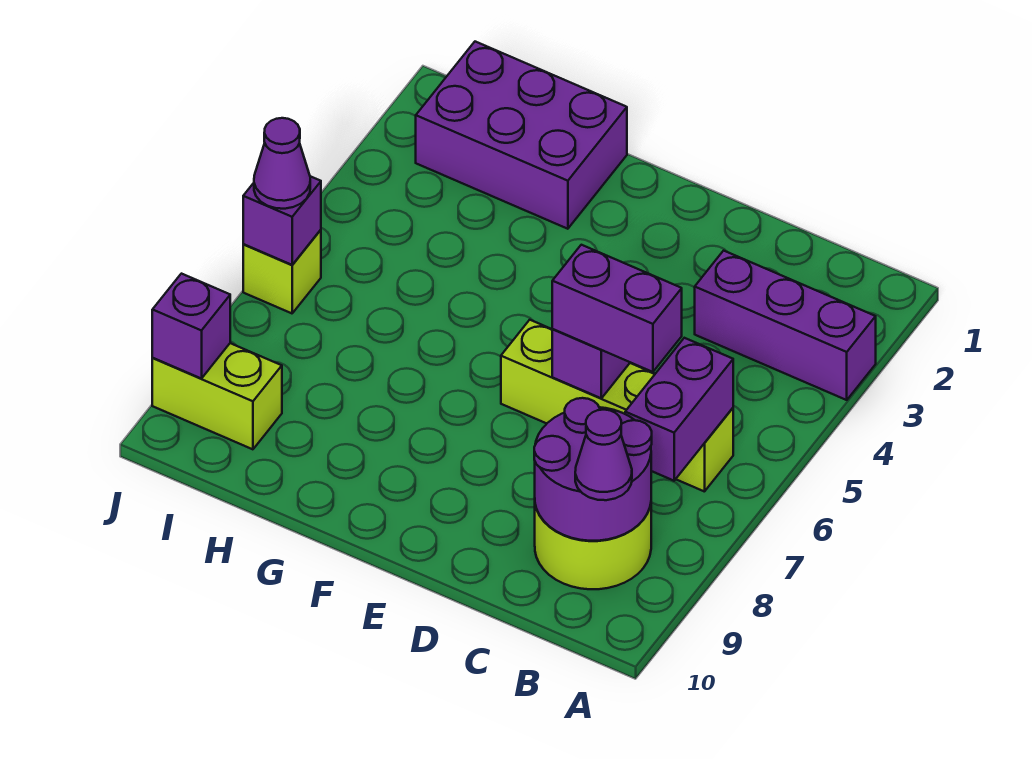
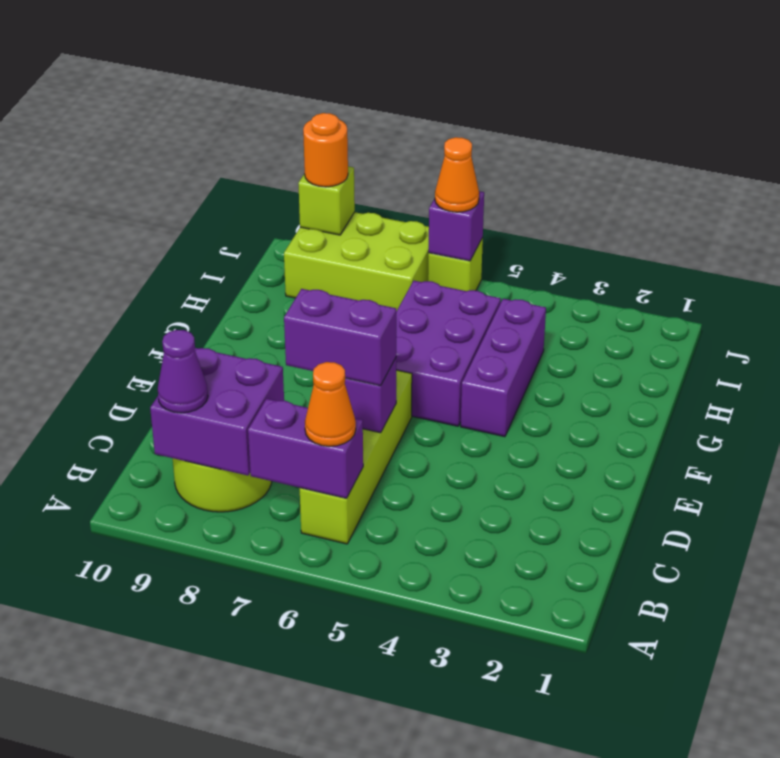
purple 1x3 brick [695,251,876,400] -> purple 1x3 brick moved to [461,299,546,437]
none -> orange 1x1 cone [305,362,356,446]
purple 2x2 round brick [534,398,652,541] -> purple 2x2 brick [150,348,284,476]
purple 1x2 brick [552,245,682,372] -> purple 1x2 brick turned to [284,289,396,386]
purple 2x3 brick [416,42,627,229] -> purple 2x3 brick moved to [396,281,501,426]
lime 1x2 brick [152,343,282,449] -> lime 2x3 brick [284,212,429,311]
purple 1x1 cone [254,118,310,209] -> orange 1x1 cone [435,137,479,212]
purple 1x1 brick [152,274,230,379] -> lime 1x1 brick [298,166,355,235]
none -> orange 1x1 round brick [303,113,348,187]

